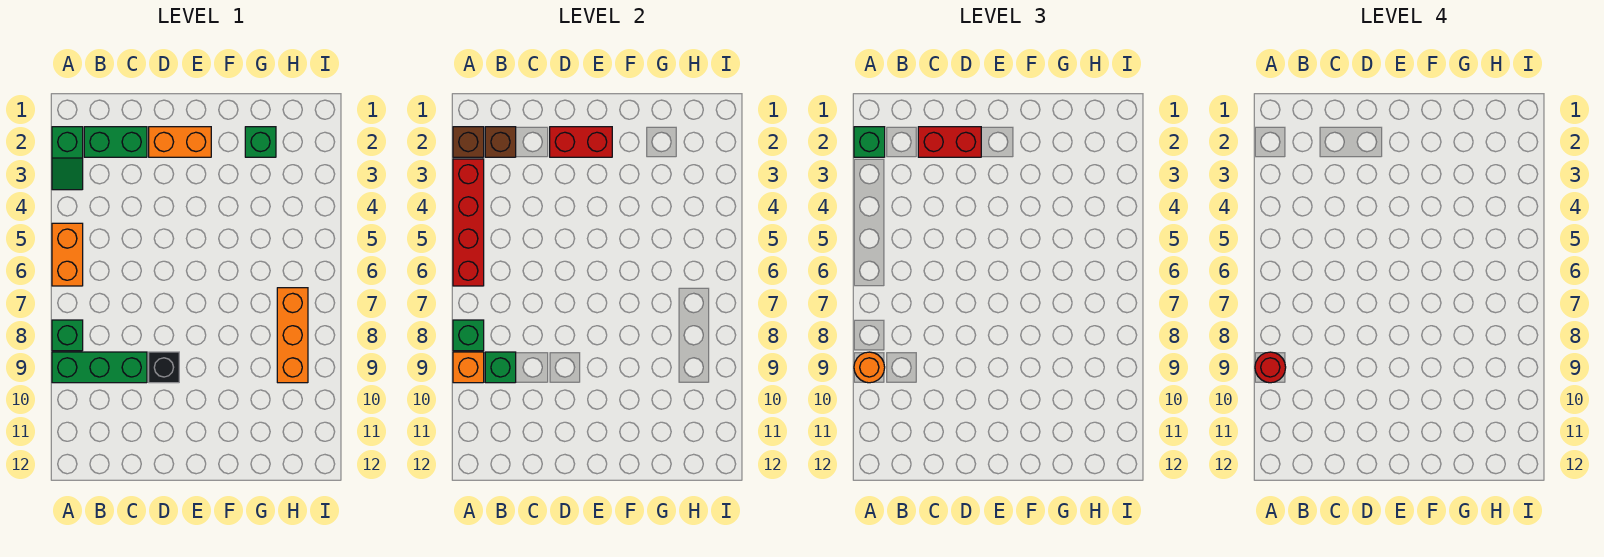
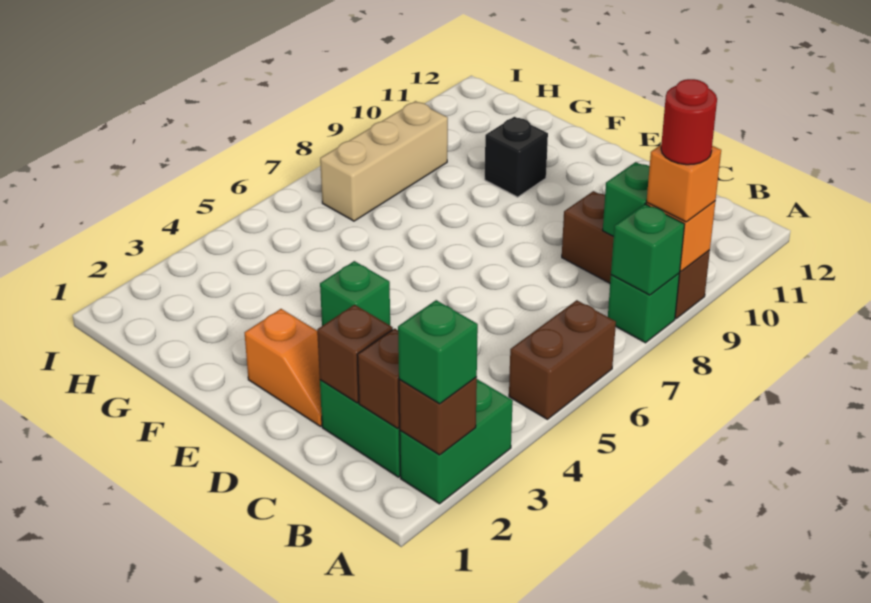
green 1x2 slope [52,127,83,190] -> green 1x2 brick [400,379,513,504]
red 1x4 brick [453,159,484,286] -> none
orange 1x2 brick [52,223,83,286] -> brown 1x2 brick [509,300,616,419]
green 1x3 brick [52,352,147,383] -> brown 1x3 brick [562,191,710,318]
orange 1x1 round brick [854,352,885,383] -> orange 1x1 brick [647,145,721,222]
none -> brown 1x1 brick [317,305,393,403]
red 1x2 brick [918,127,981,157] -> none
orange 1x2 brick [149,127,211,157] -> orange 1x2 slope [245,309,322,426]
red 1x2 brick [550,127,612,157] -> none
black 1x1 brick [149,352,179,383] -> black 1x1 brick moved to [485,117,548,197]
green 1x1 brick [245,127,276,157] -> green 1x1 brick moved to [320,261,390,326]
orange 1x3 brick [277,288,308,383] -> tan 1x3 brick [320,101,448,221]

